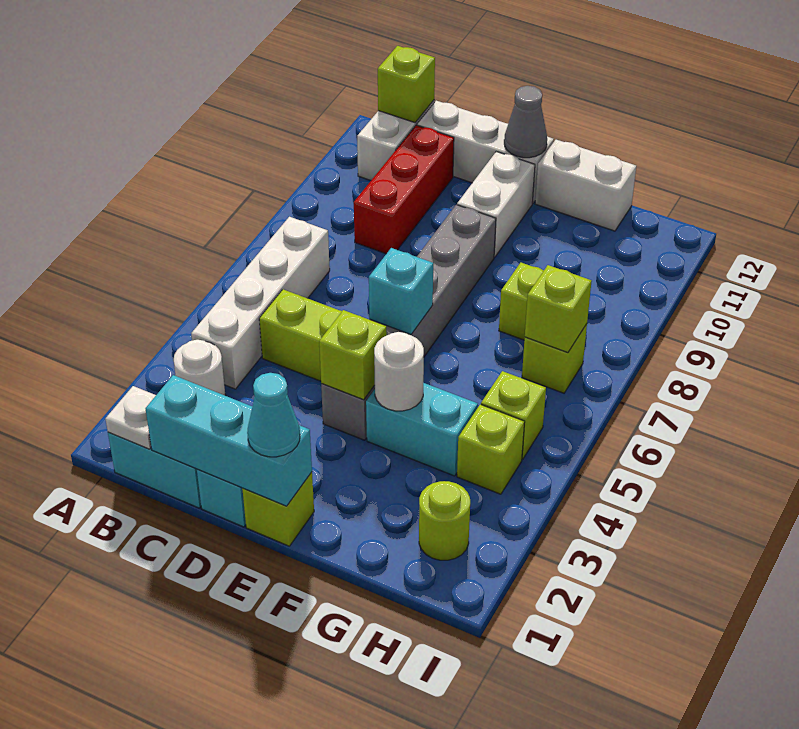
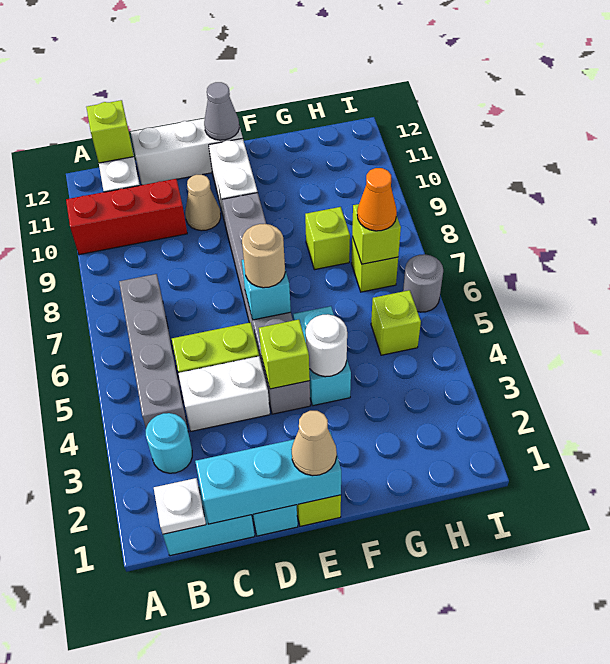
white 1x1 round brick [174,340,226,396] -> cyan 1x1 round brick [146,413,192,473]
white 1x4 brick [191,217,330,389] -> grey 1x4 brick [119,274,188,429]
red 1x3 brick [354,125,454,254] -> red 1x3 brick turned to [66,179,187,255]
none -> tan 1x1 cone [185,175,221,231]
cyan 1x1 cone [247,373,300,457] -> tan 1x1 cone [292,411,337,476]
none -> tan 1x1 round brick [242,224,285,288]
cyan 1x2 brick [366,383,478,476] -> cyan 1x2 brick turned to [293,306,351,406]
white 1x2 brick [535,140,636,231] -> white 1x2 brick moved to [179,356,270,431]
lime 1x1 round brick [419,481,470,560] -> none
lime 1x1 brick [457,404,525,494] -> none
none -> orange 1x1 cone [357,168,397,231]
none -> grey 1x1 round brick [403,254,443,312]

